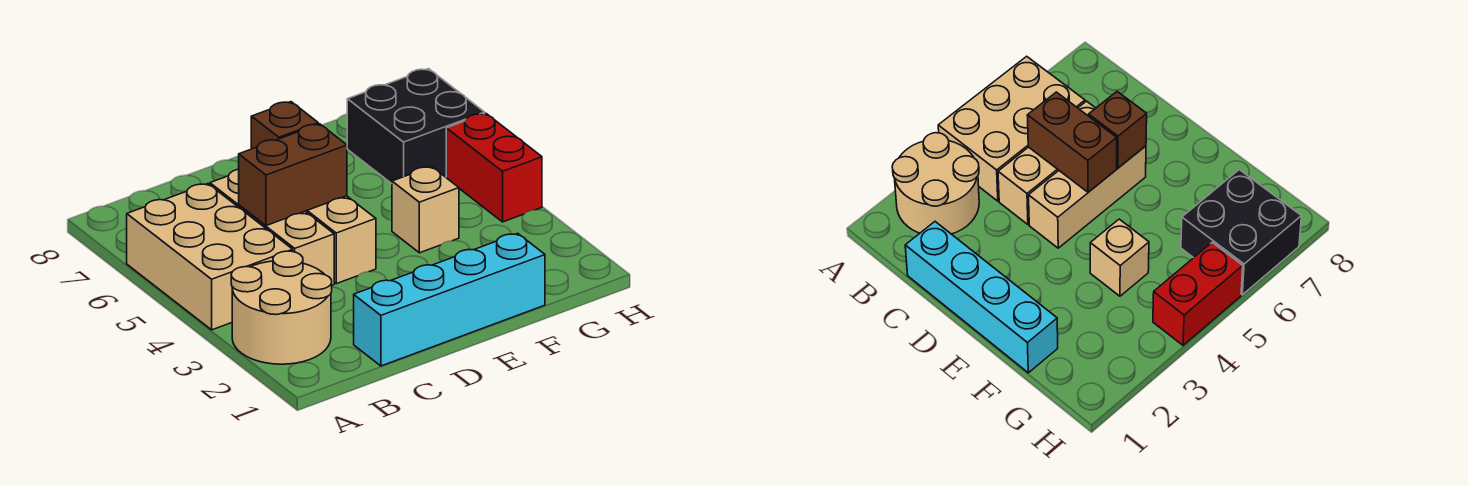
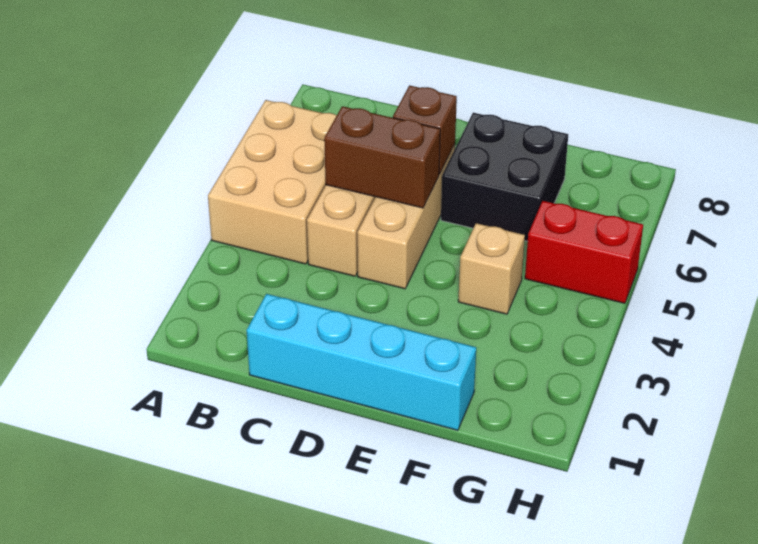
tan 2x2 round brick [231,251,332,364] -> none
black 2x2 brick [347,69,485,184] -> black 2x2 brick moved to [441,113,568,241]
red 1x2 brick [446,113,542,222] -> red 1x2 brick turned to [525,201,643,303]

